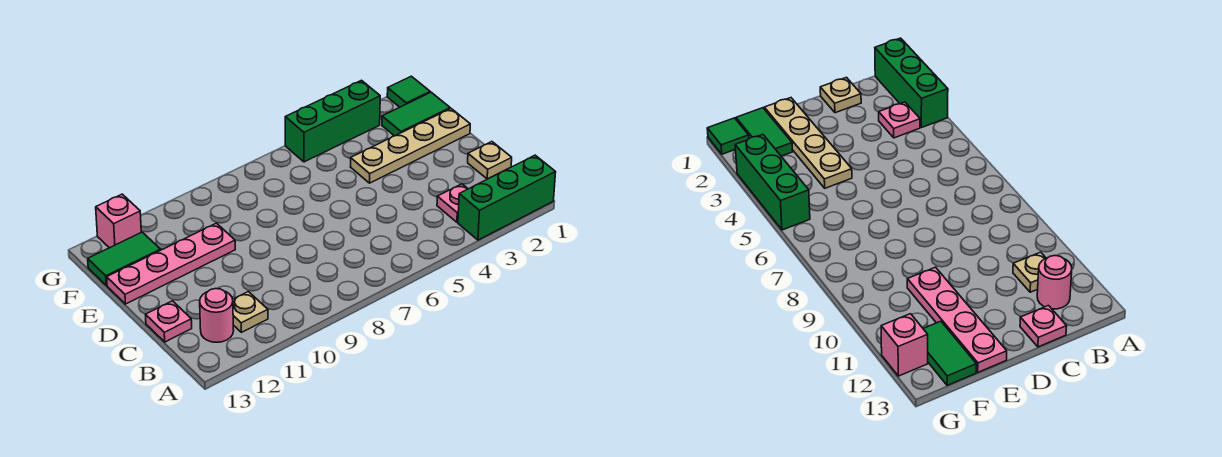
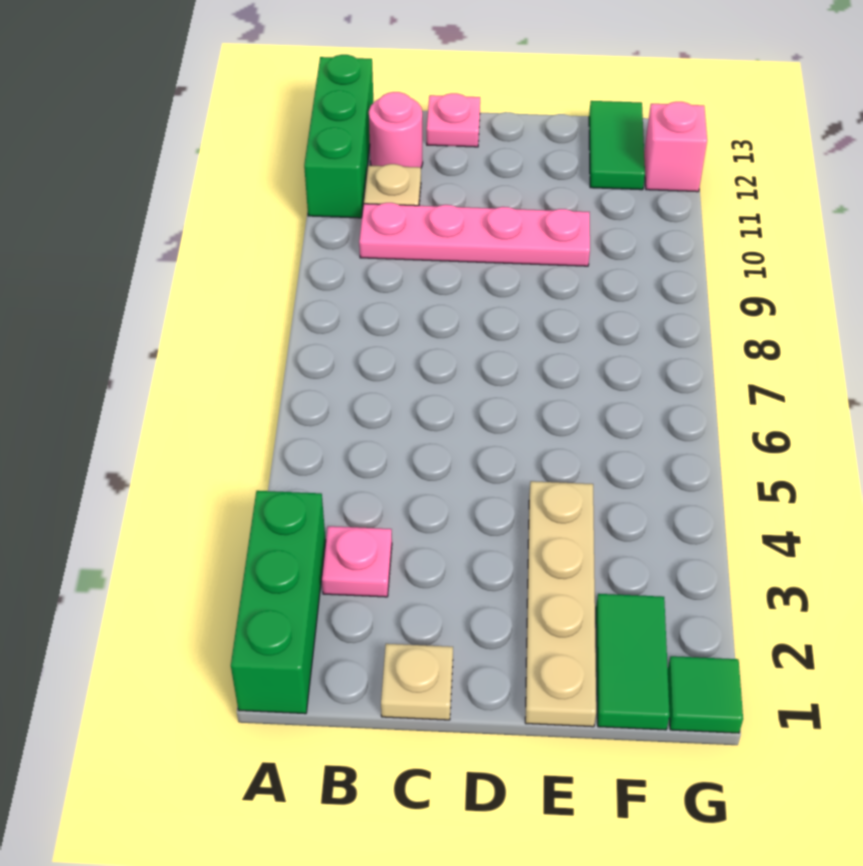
pink 1x4 plate [107,223,235,304] -> pink 1x4 plate turned to [359,203,590,266]
green 1x3 brick [285,80,380,162] -> green 1x3 brick moved to [304,55,373,218]

